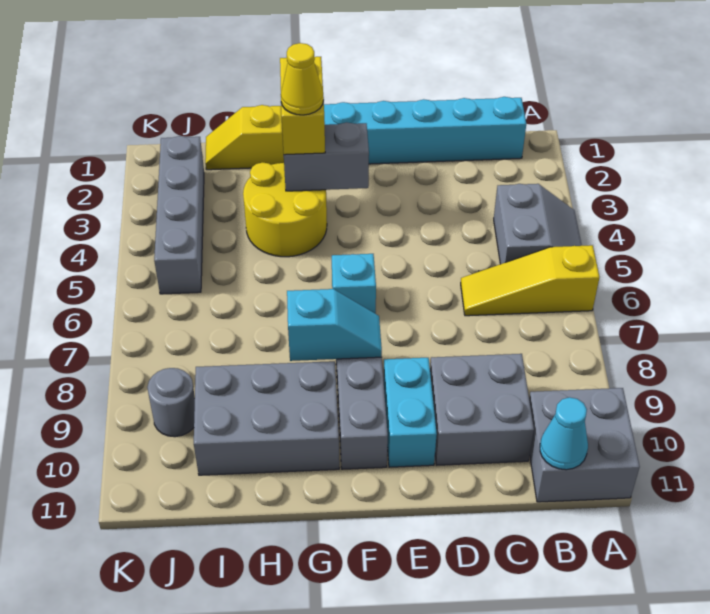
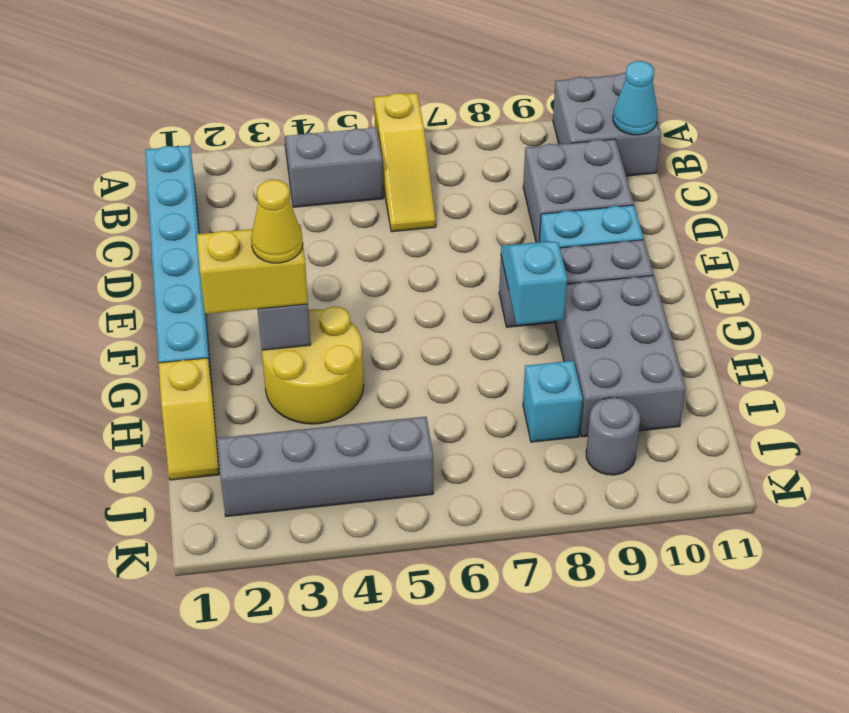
cyan 1x1 brick [332,254,376,314] -> cyan 1x1 brick moved to [523,361,583,442]

